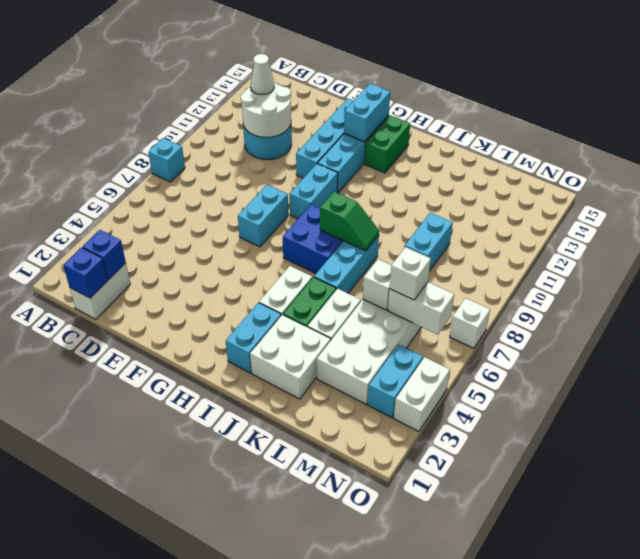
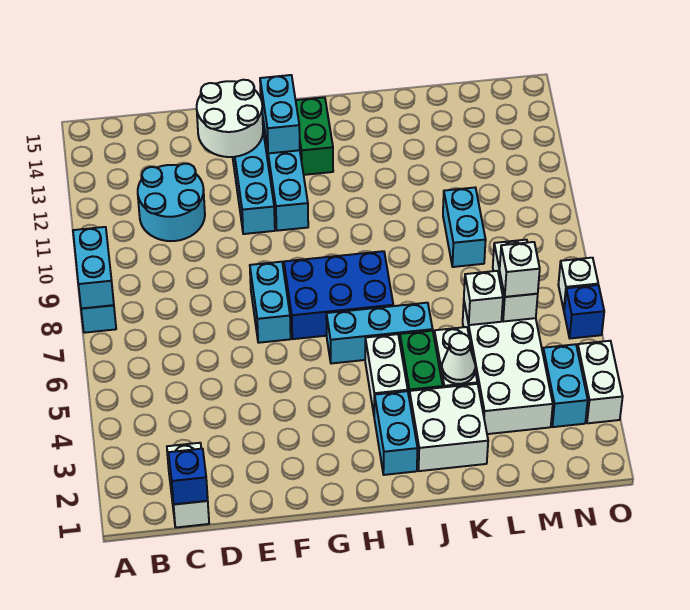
blue 1x1 brick [82,230,126,279] -> blue 1x1 brick moved to [564,285,604,338]
white 2x2 round brick [241,83,291,137] -> white 2x2 round brick moved to [197,80,263,157]
white 1x1 cone [250,54,274,95] -> white 1x1 cone moved to [442,333,475,384]
cyan 1x2 brick [290,164,338,219] -> cyan 1x2 brick moved to [73,227,114,309]
blue 2x2 brick [283,204,343,273] -> blue 2x3 brick [284,251,393,339]
green 1x2 slope [320,192,379,251] -> none
cyan 1x3 brick [314,235,379,293] -> cyan 1x3 brick turned to [326,303,433,364]
white 1x2 brick [388,282,454,335] -> white 1x2 brick turned to [493,240,538,322]

